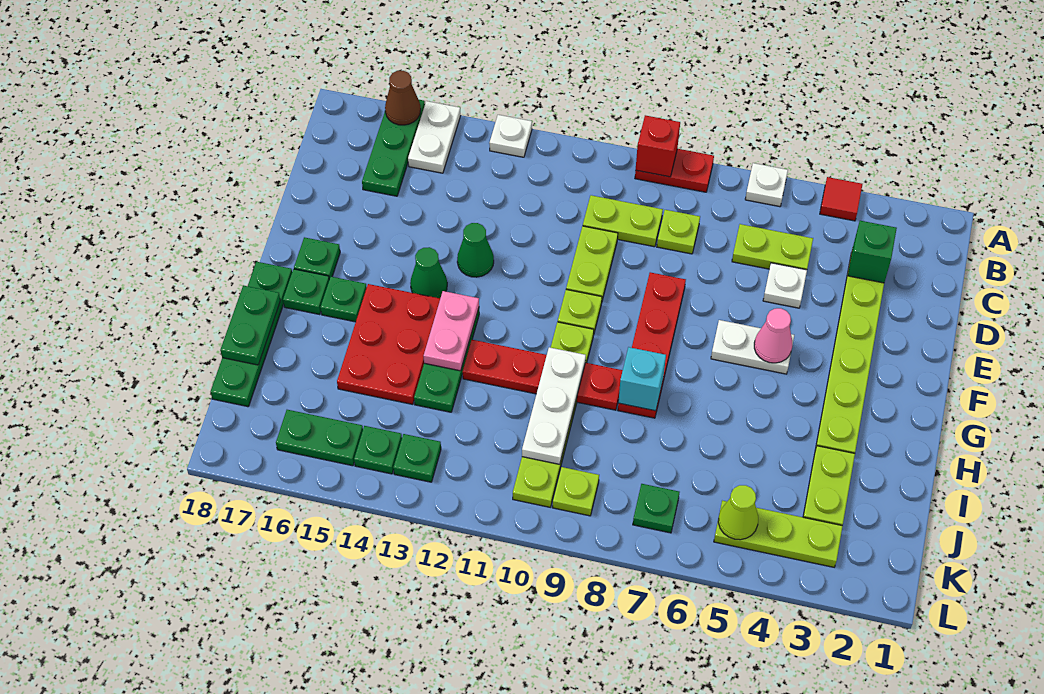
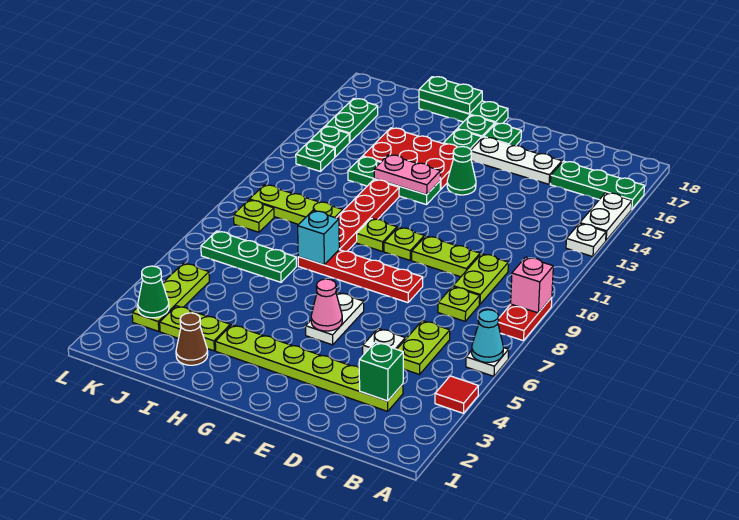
none -> cyan 1x1 cone [472,310,503,362]
red 1x1 brick [636,115,680,177] -> pink 1x1 brick [511,257,553,313]
white 1x2 plate [408,101,461,173] -> white 1x2 plate turned to [580,193,632,240]
brown 1x1 cone [385,71,421,125] -> brown 1x1 cone moved to [176,313,208,365]
green 1x1 cone [457,223,494,277] -> green 1x1 cone moved to [138,266,169,318]
green 1x4 plate [210,262,292,407] -> green 1x3 plate [419,99,508,124]
white 1x3 plate [522,347,586,464] -> white 1x3 plate moved to [471,137,562,184]
lime 1x1 cone [718,485,758,540] -> none
green 1x1 plate [633,484,679,533] -> green 1x3 plate [201,231,296,282]

